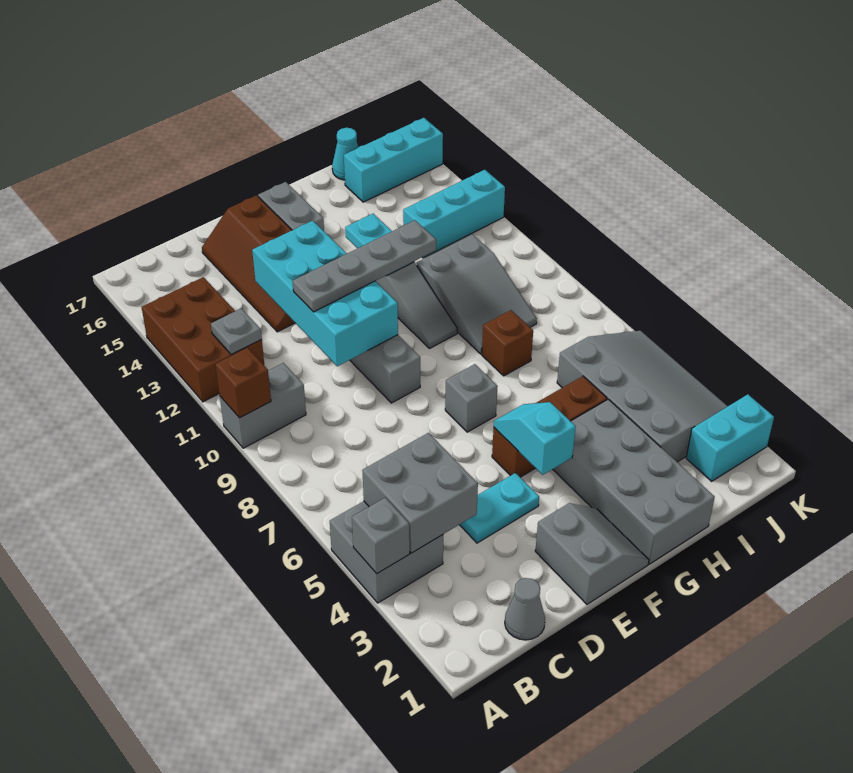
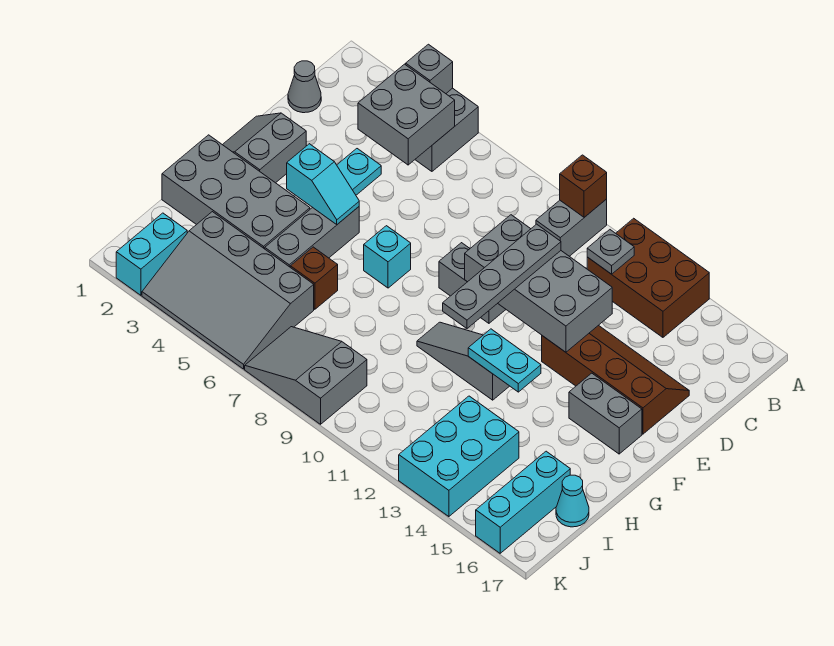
cyan 2x4 brick [252,221,398,366] -> grey 2x4 brick [465,215,612,352]
grey 2x2 slope [535,503,649,604] -> grey 2x2 slope turned to [223,113,306,183]
brown 1x3 brick [492,376,607,477] -> grey 1x3 brick [265,207,359,267]
grey 1x1 brick [445,364,497,432] -> cyan 1x1 brick [364,226,411,288]
brown 1x1 brick [482,310,533,376] -> brown 1x1 brick moved to [290,247,338,309]
grey 2x3 slope [417,234,537,354] -> grey 2x3 slope moved to [245,327,367,424]
cyan 1x3 brick [403,170,505,258] -> cyan 2x3 brick [399,396,519,517]

